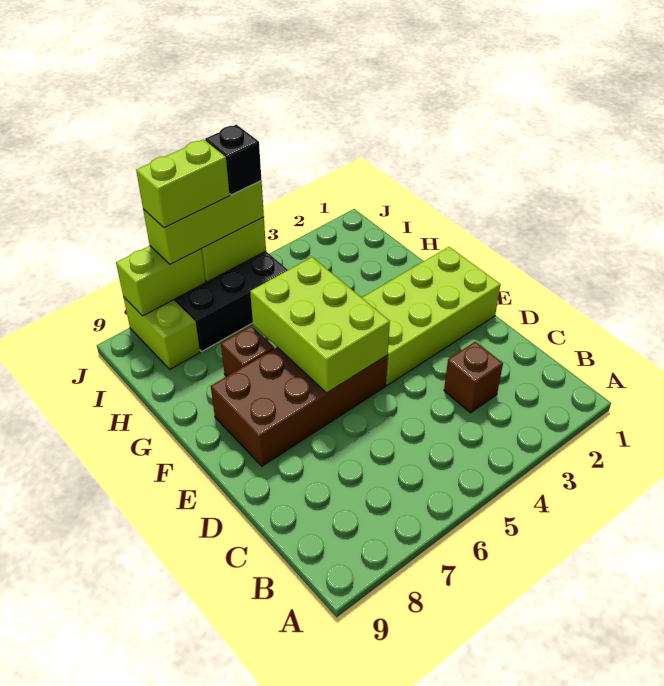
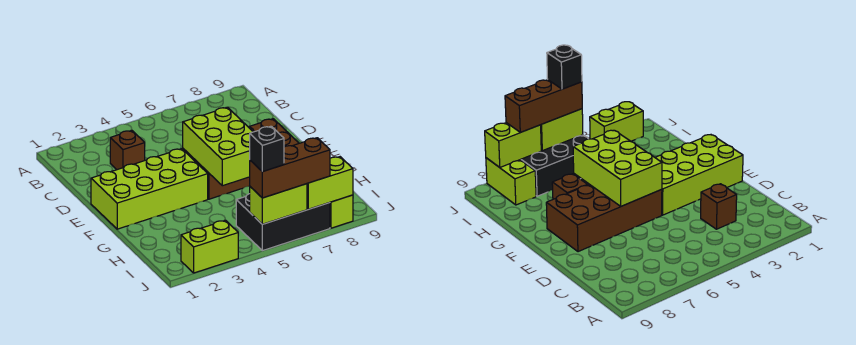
lime 1x3 brick [143,181,264,264] -> brown 1x3 brick [250,138,330,198]
lime 1x2 brick [136,139,230,228] -> lime 1x2 brick moved to [181,220,238,273]

